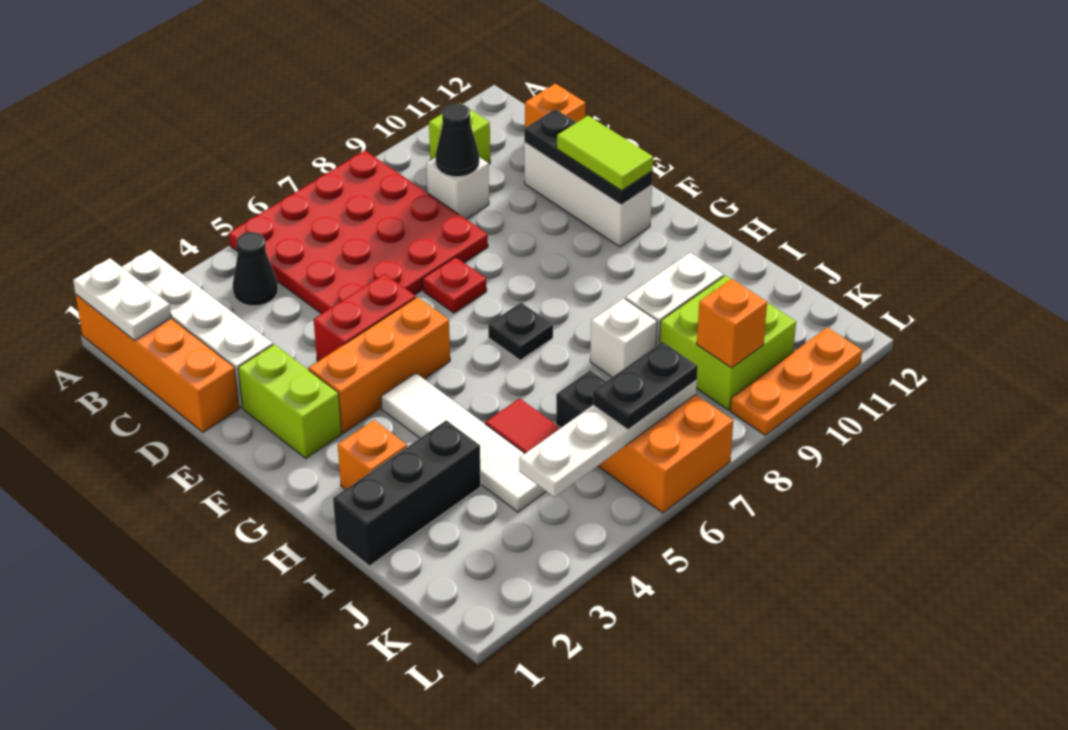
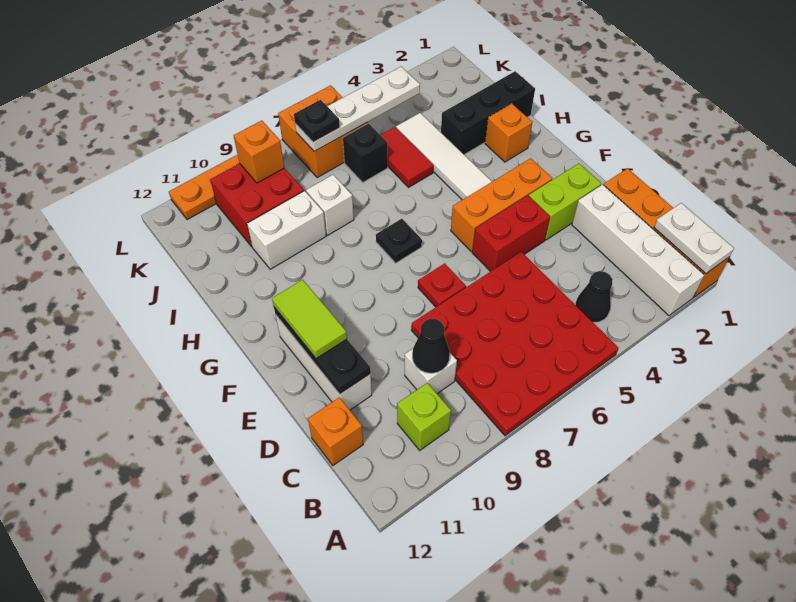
lime 1x2 brick [238,344,342,458] -> lime 1x2 brick turned to [529,163,601,240]
lime 2x2 brick [660,275,796,410] -> red 2x2 brick [210,163,304,247]
black 1x2 plate [593,342,698,430] -> black 1x1 plate [294,100,340,142]

